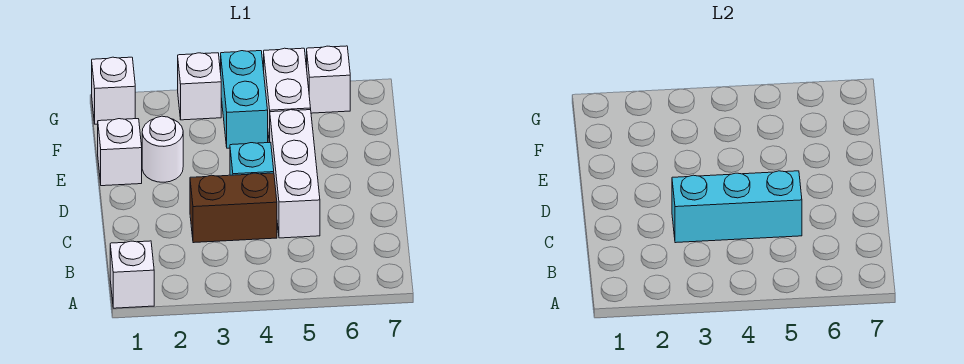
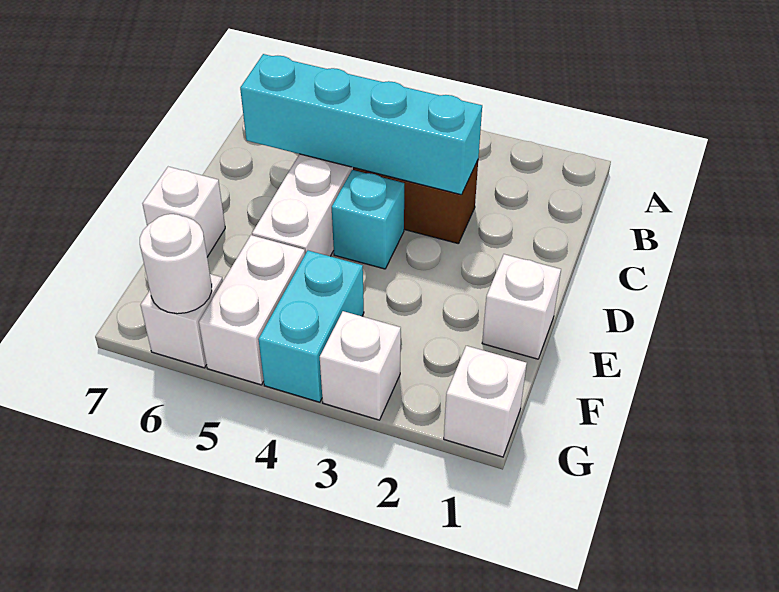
white 1x1 brick [110,241,154,308] -> white 1x1 brick moved to [142,167,225,257]
cyan 1x3 brick [672,171,802,243] -> cyan 1x4 brick [240,54,482,195]
white 1x1 round brick [142,116,183,182] -> white 1x1 round brick moved to [140,214,212,314]

